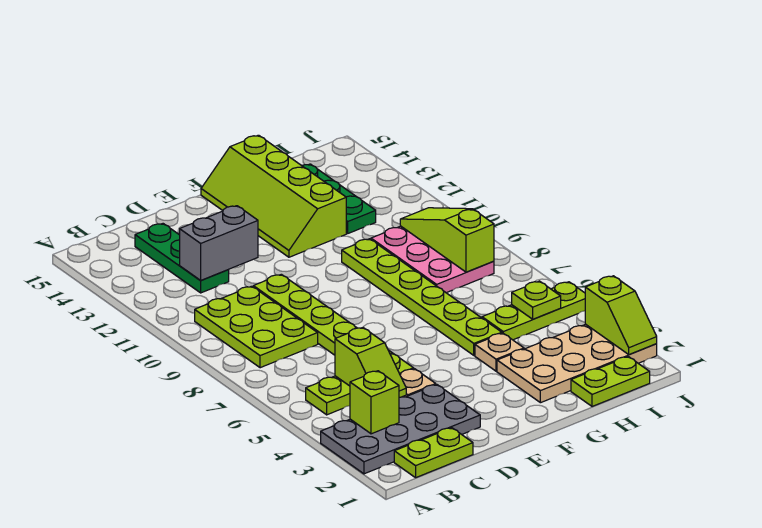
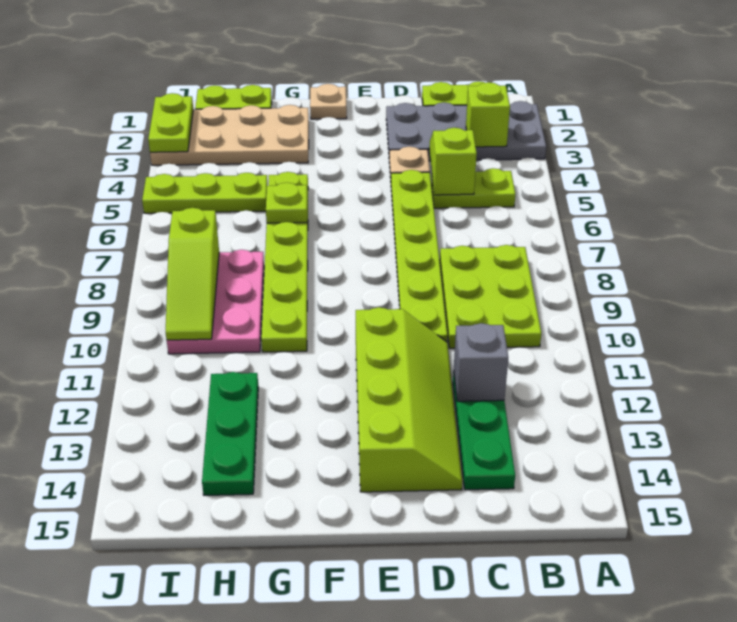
grey 1x2 brick [180,206,258,280] -> grey 1x1 brick [454,323,508,401]
lime 2x4 slope [201,135,346,257] -> lime 2x4 slope moved to [356,307,462,492]
tan 1x1 plate [475,333,524,371] -> tan 1x1 plate moved to [310,84,347,119]
lime 1x1 plate [512,281,561,319] -> lime 1x1 plate moved to [266,183,307,223]
lime 1x2 slope [585,276,657,355] -> lime 1x2 plate [148,93,193,152]

